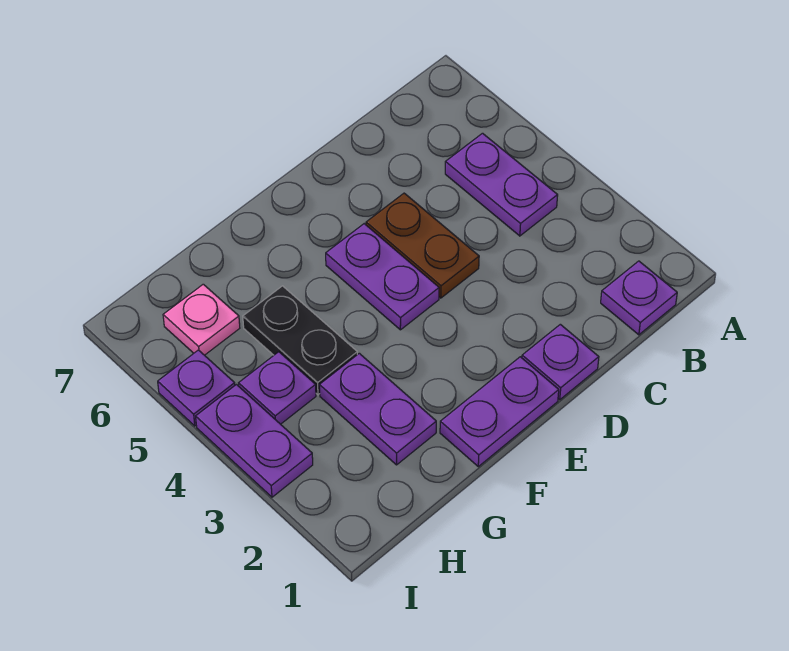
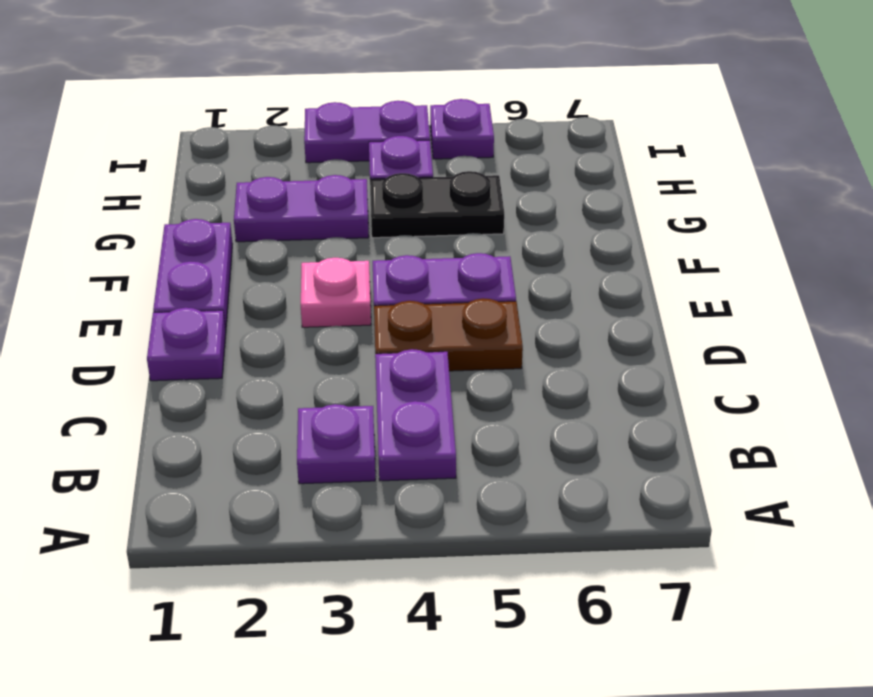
purple 1x1 plate [601,261,677,335] -> purple 1x1 plate moved to [297,404,375,484]
purple 1x2 plate [445,133,558,236] -> purple 1x2 plate turned to [375,349,456,481]
pink 1x1 plate [163,284,240,355] -> pink 1x1 plate moved to [301,258,371,327]

